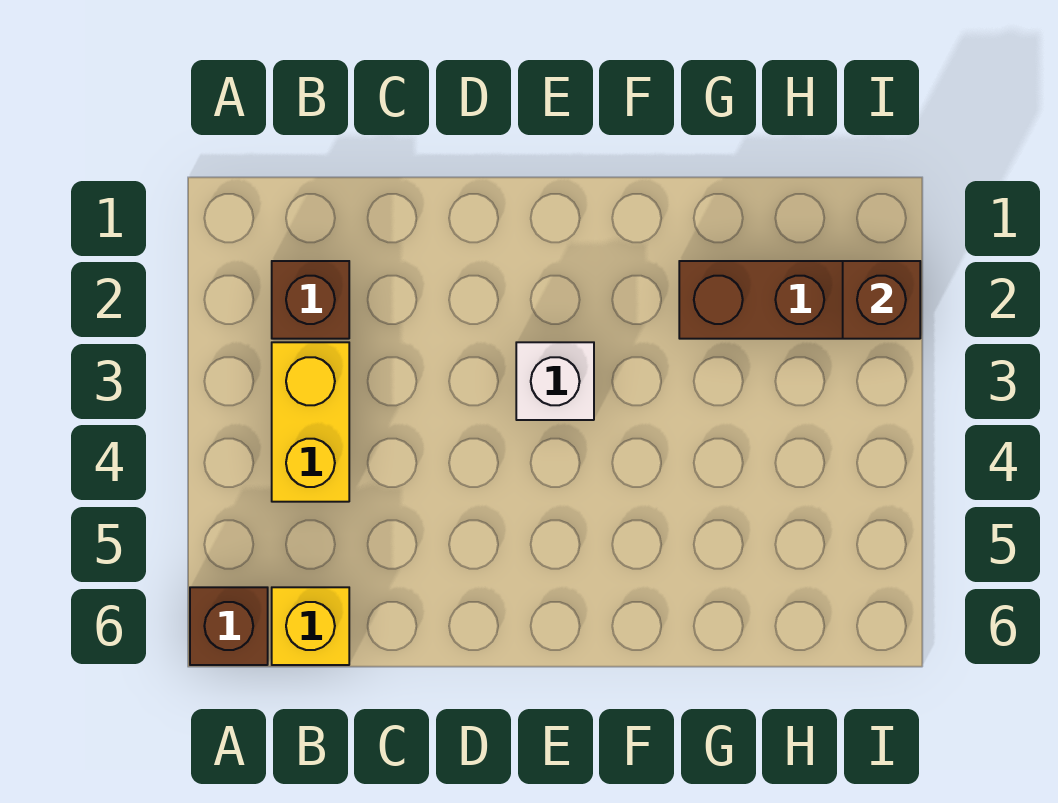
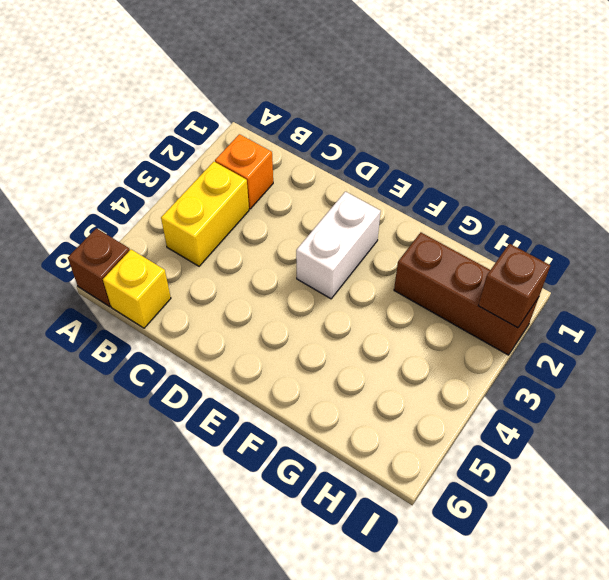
brown 1x1 brick [272,261,349,339] -> orange 1x1 brick [215,134,273,209]
white 1x1 brick [516,342,594,420] -> white 1x2 brick [296,192,381,299]

